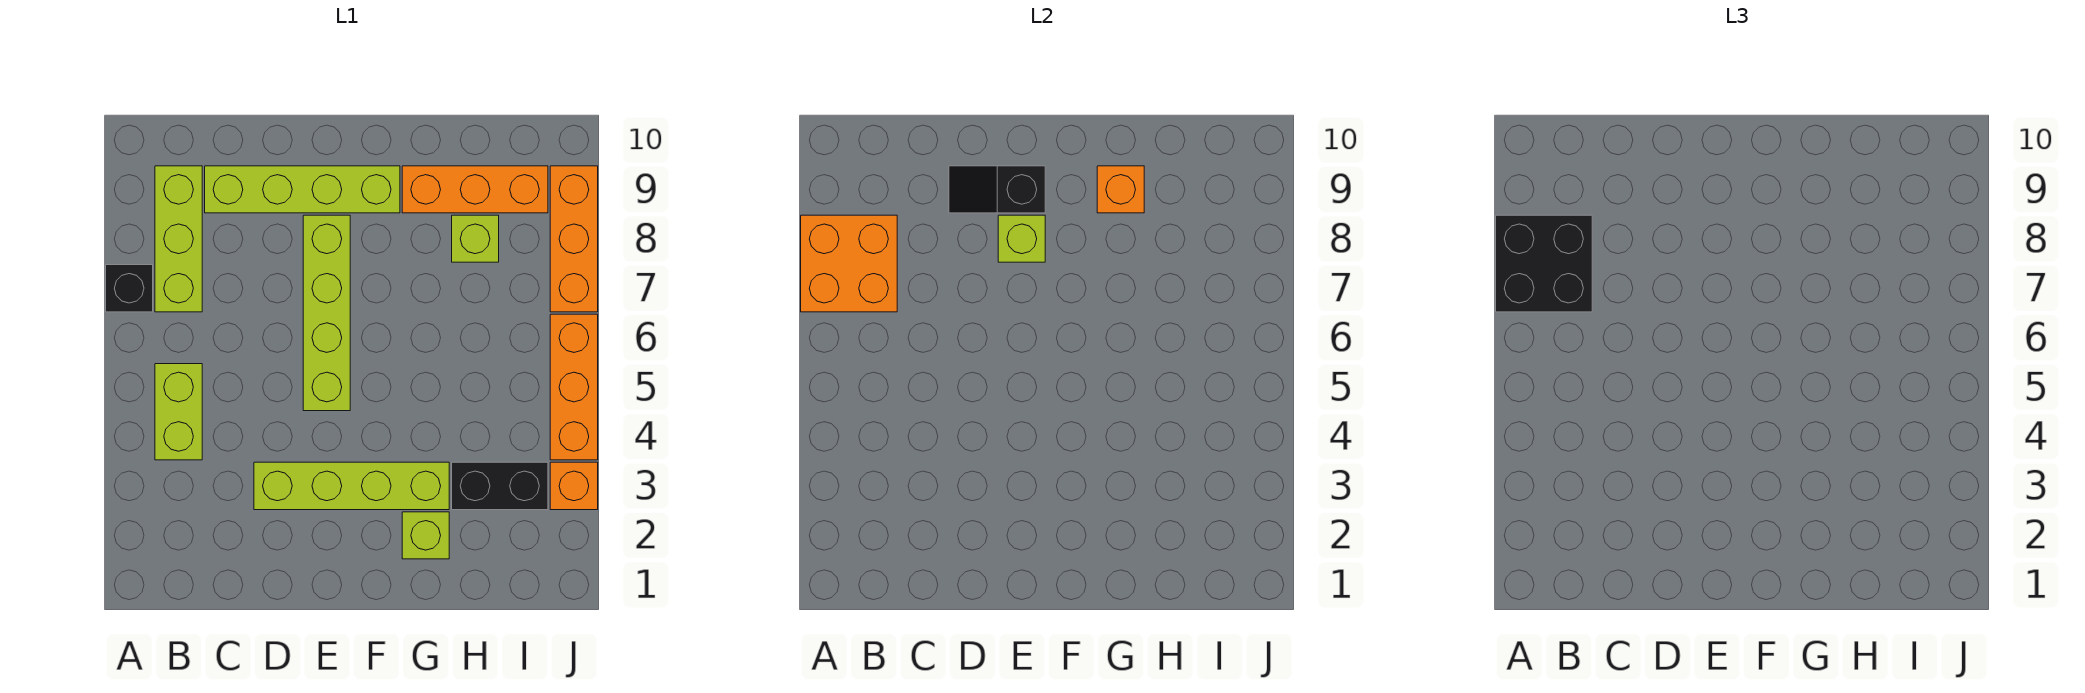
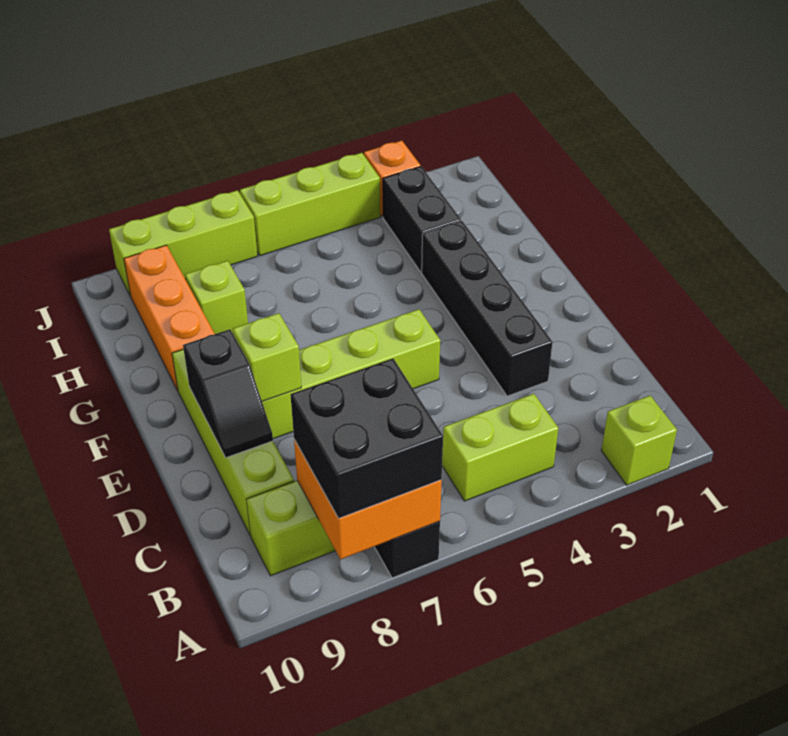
lime 1x4 brick [254,462,449,510] -> black 1x4 brick [422,221,553,396]
lime 1x1 brick [402,512,449,559] -> lime 1x1 brick moved to [601,396,677,485]
orange 1x1 brick [1097,166,1144,213] -> none
orange 1x3 brick [550,314,598,460] -> lime 1x3 brick [240,153,380,256]
orange 1x3 brick [550,166,598,312] -> lime 1x3 brick [109,190,257,297]

